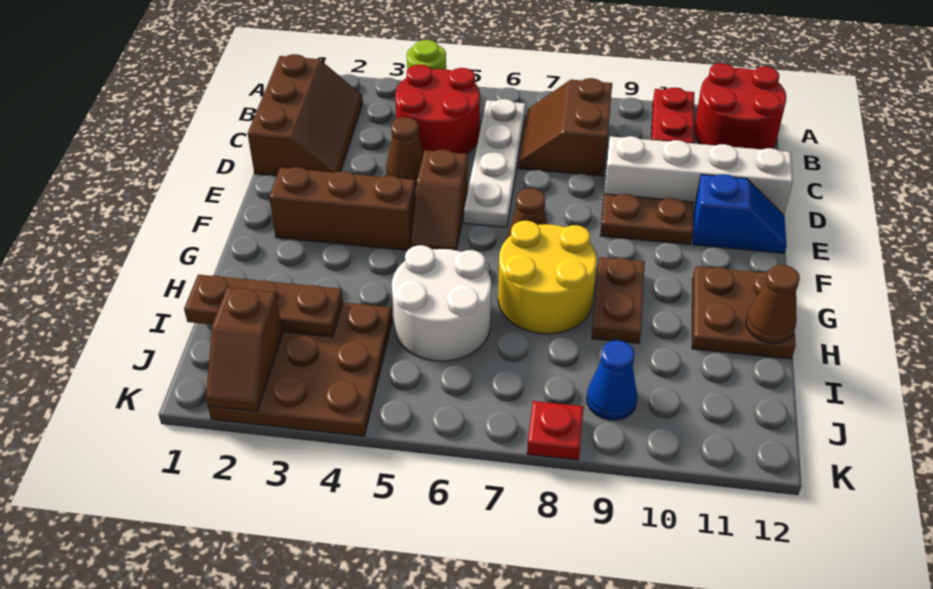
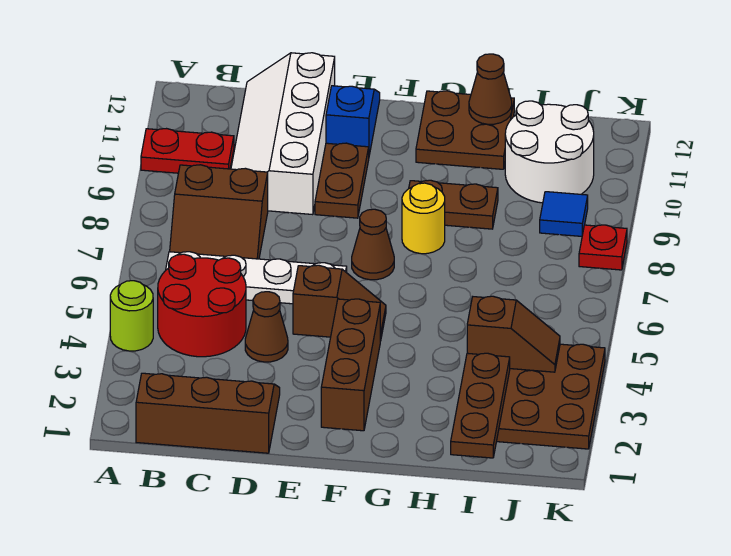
red 2x2 round brick [694,63,786,149] -> none
yellow 2x2 round brick [498,221,597,334] -> yellow 1x1 round brick [402,183,445,254]
white 2x2 round brick [392,245,491,361] -> white 2x2 round brick moved to [505,101,594,203]
brown 1x2 slope [206,287,283,412] -> brown 1x2 slope moved to [467,296,560,372]
blue 1x1 cone [587,341,637,420] -> blue 1x1 tile [540,192,588,236]

